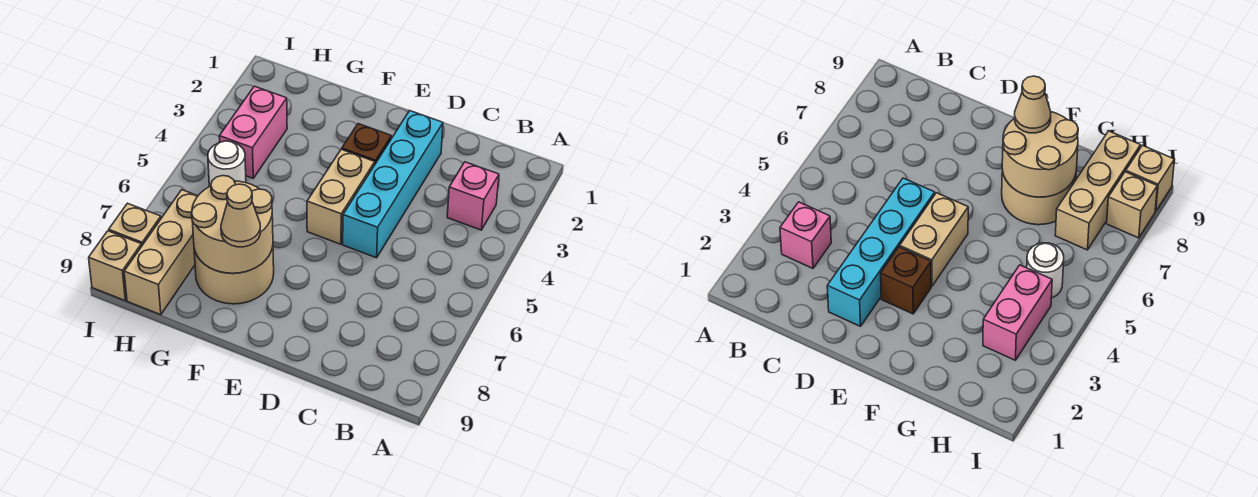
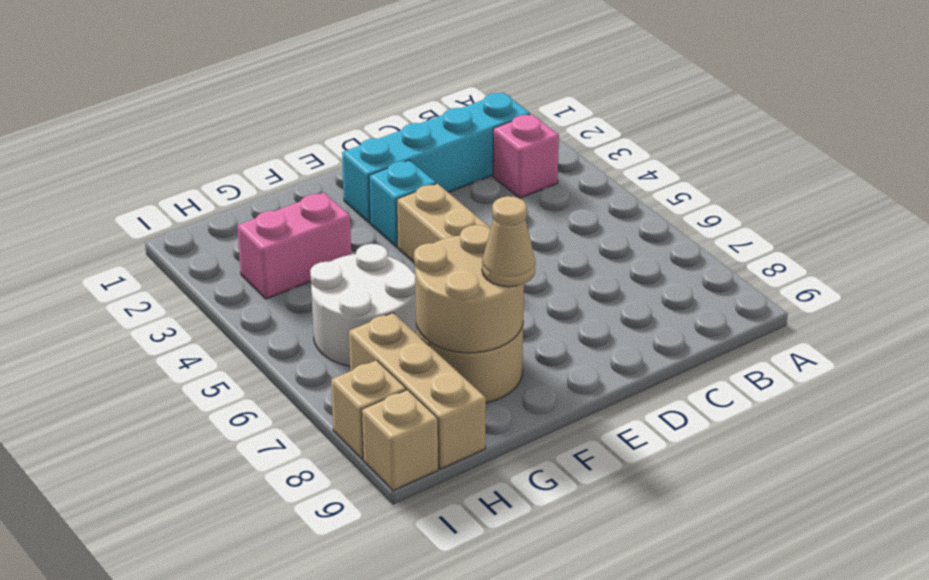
cyan 1x4 brick [343,111,443,258] -> cyan 1x4 brick turned to [342,93,530,223]
brown 1x1 brick [342,124,391,164] -> cyan 1x1 brick [369,160,436,247]
pink 1x2 brick [219,86,287,178] -> pink 1x2 brick turned to [237,193,351,299]
white 1x1 round brick [208,141,246,187] -> white 2x2 round brick [310,244,416,366]

